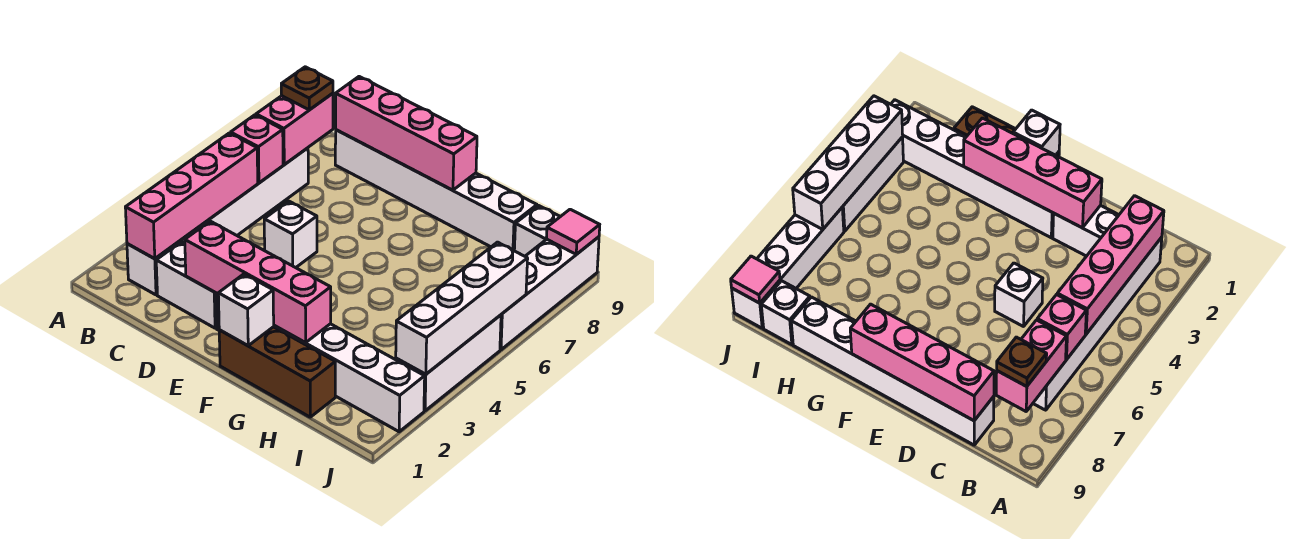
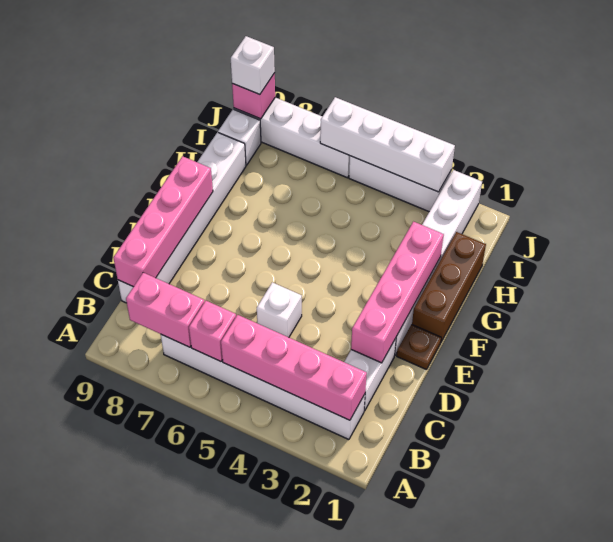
brown 1x1 plate [281,67,333,110] -> brown 1x1 plate moved to [397,324,441,370]
white 1x1 brick [218,274,274,346] -> white 1x1 brick moved to [231,36,275,95]
pink 1x1 tile [547,209,600,254] -> pink 1x1 brick [232,73,275,119]

